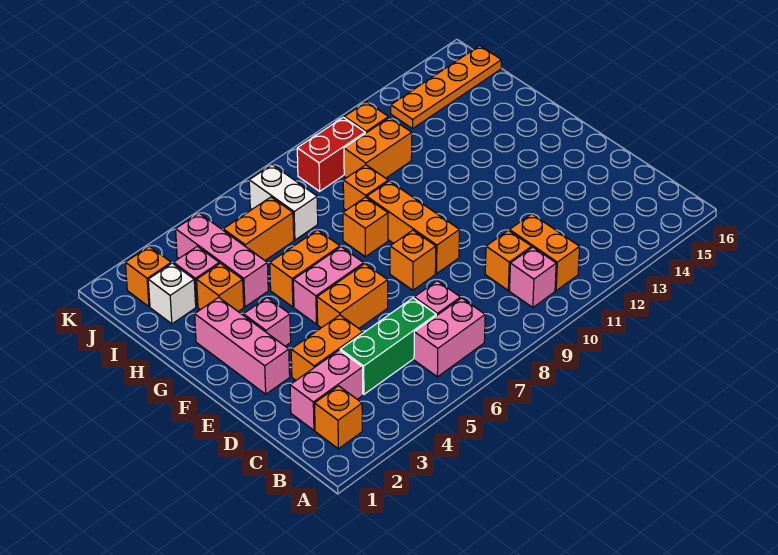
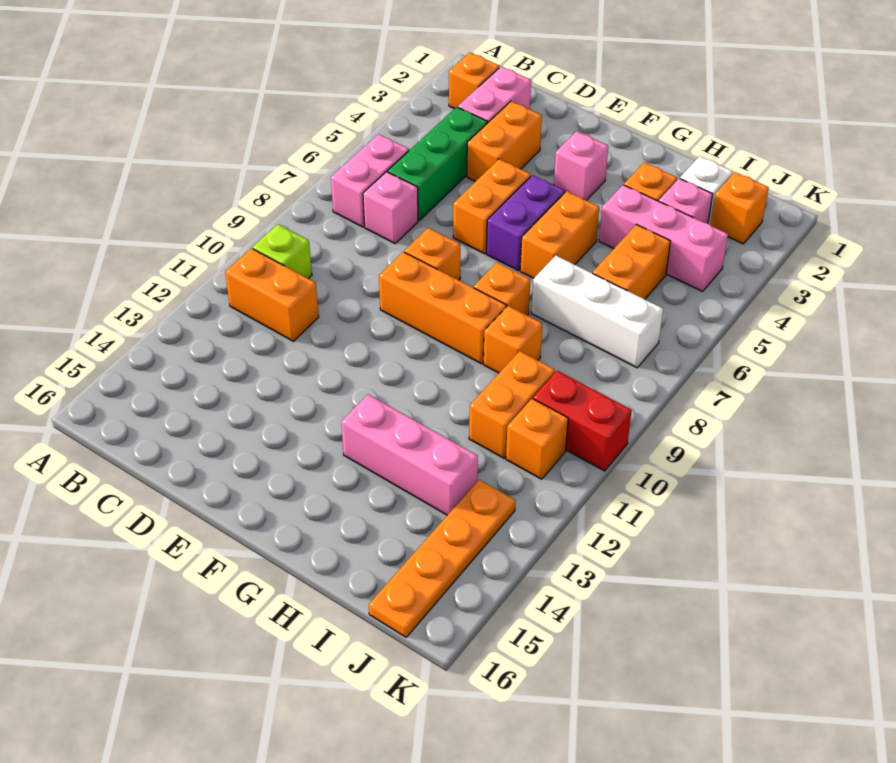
pink 1x1 brick [510,247,556,308] -> lime 1x1 brick [253,224,312,279]
orange 1x1 brick [485,230,532,290] -> none
pink 1x3 brick [195,297,290,394] -> pink 1x3 brick moved to [341,394,478,515]
pink 1x2 brick [293,247,364,324] -> purple 1x2 brick [486,175,565,271]
white 1x2 brick [249,165,318,240] -> white 1x3 brick [532,256,663,368]
red 1x2 brick [297,117,365,191] -> red 1x2 brick turned to [533,371,632,471]

